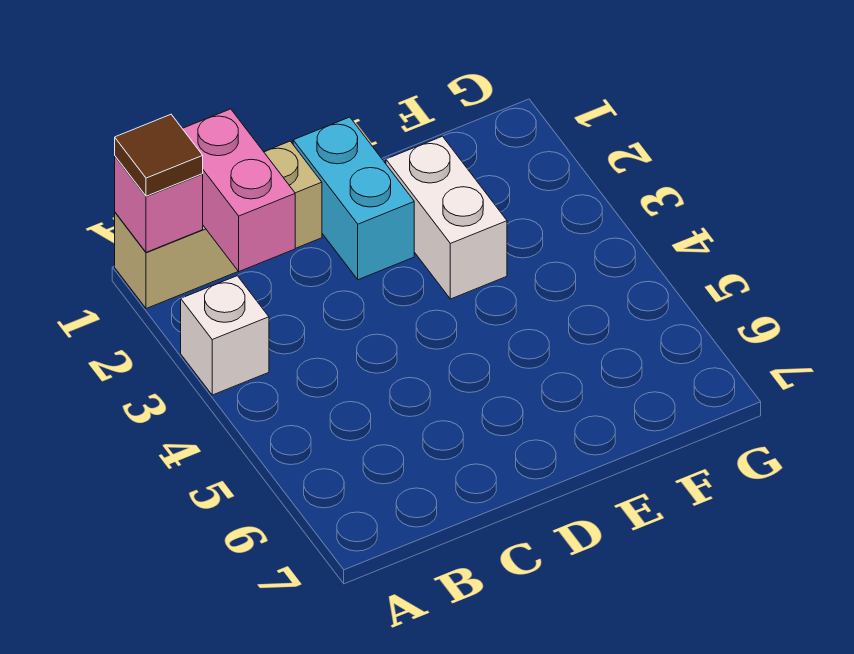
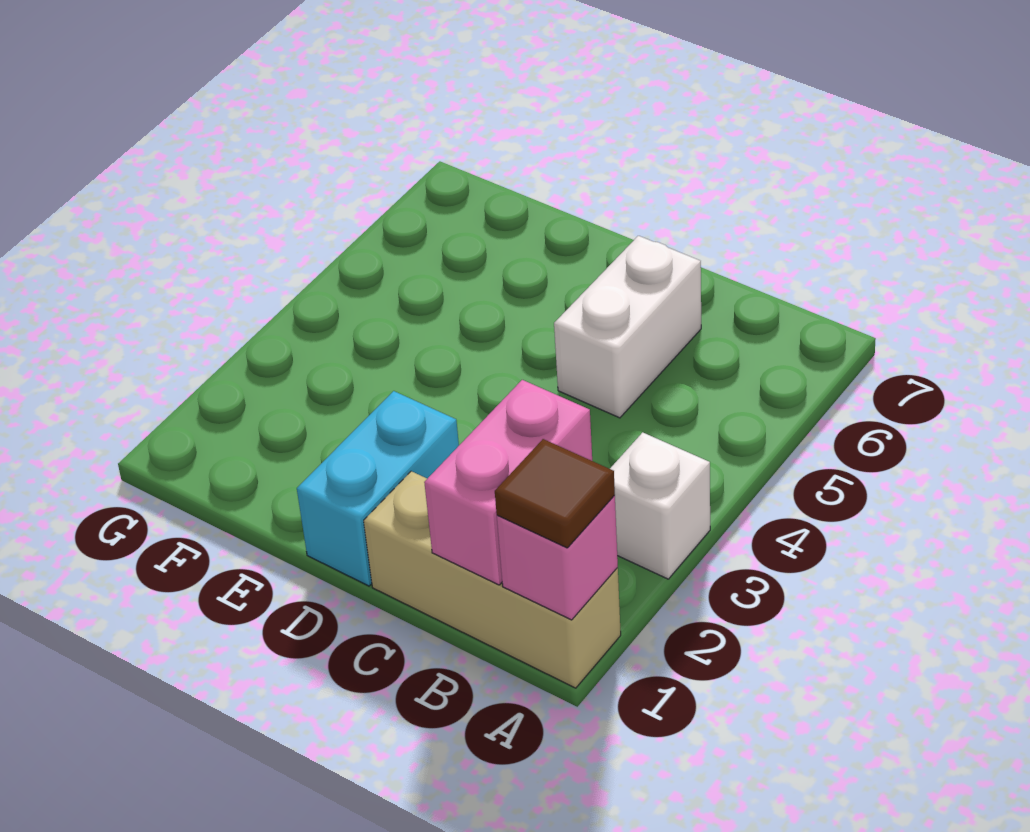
white 1x2 brick [386,136,507,299] -> white 1x2 brick moved to [554,236,701,418]

